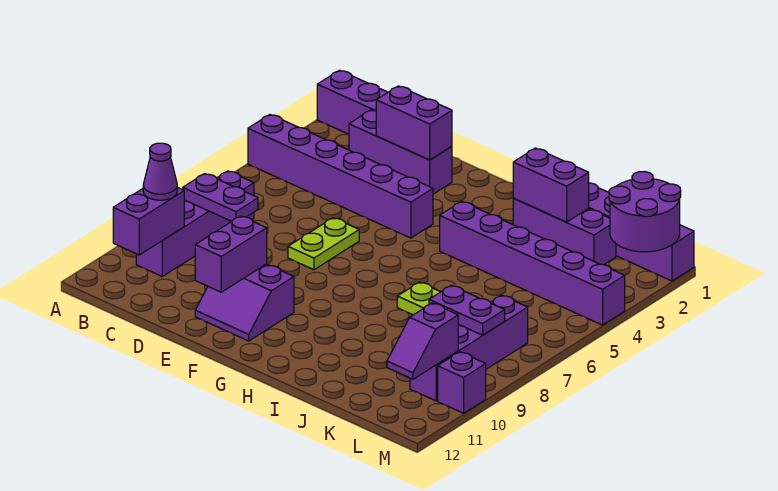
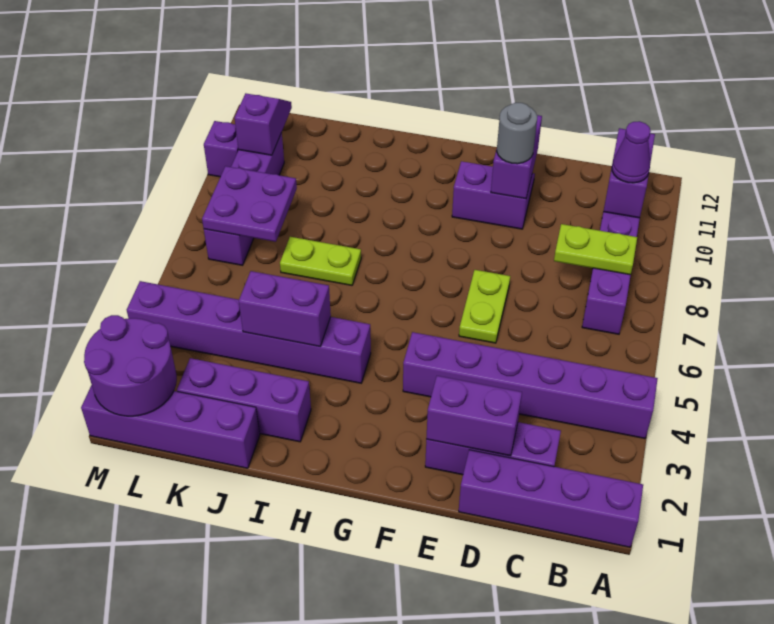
purple 1x2 plate [183,174,258,221] -> lime 1x2 plate [554,224,637,275]
none -> grey 1x1 round brick [497,103,537,164]
purple 1x2 brick [513,148,589,222] -> purple 1x2 brick moved to [239,271,331,346]
purple 1x2 plate [429,286,505,335] -> purple 2x2 plate [202,166,297,242]

